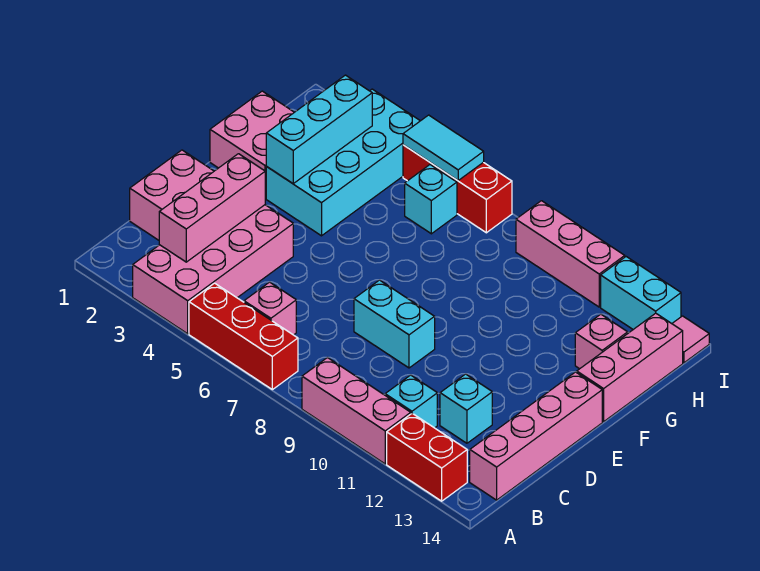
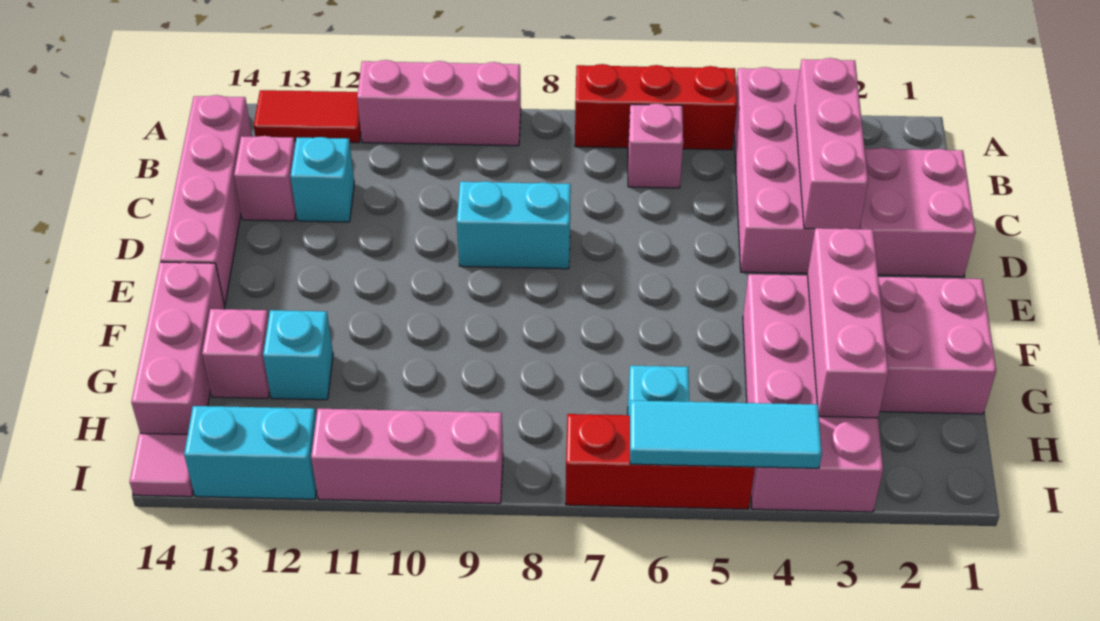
red 1x2 brick [387,414,467,501] -> red 1x2 tile [254,90,361,143]
cyan 1x1 brick [385,375,437,428] -> cyan 1x1 brick moved to [263,310,333,400]
none -> pink 1x1 brick [234,136,296,221]
cyan 2x4 brick [266,89,420,236] -> pink 2x4 brick [743,274,883,512]
cyan 1x3 brick [266,75,372,183] -> pink 1x3 brick [808,228,888,418]
cyan 1x2 tile [403,115,484,180] -> cyan 1x3 tile [630,400,822,468]

